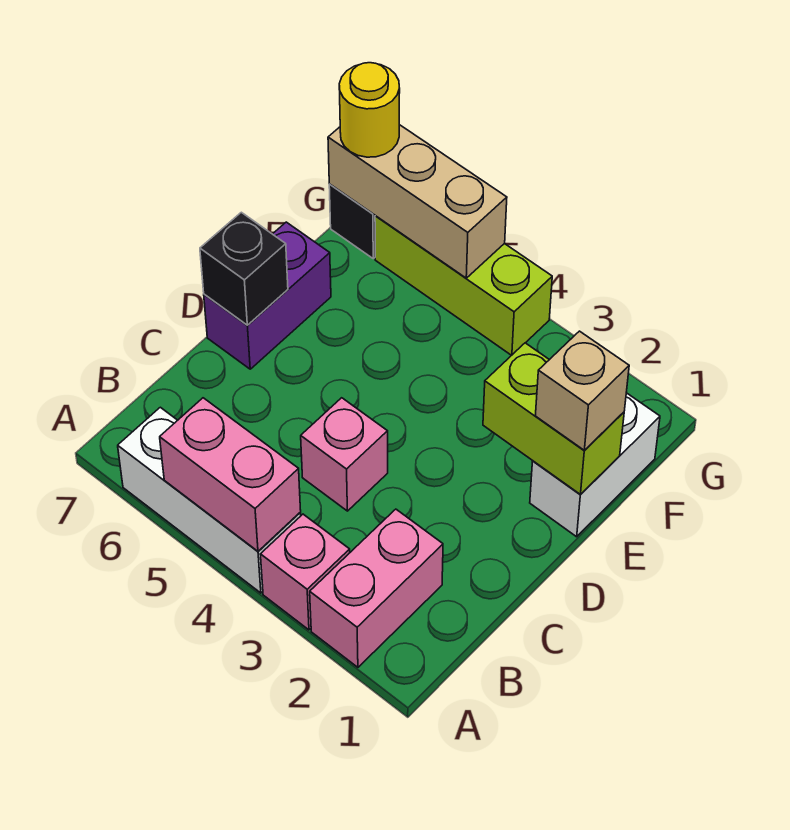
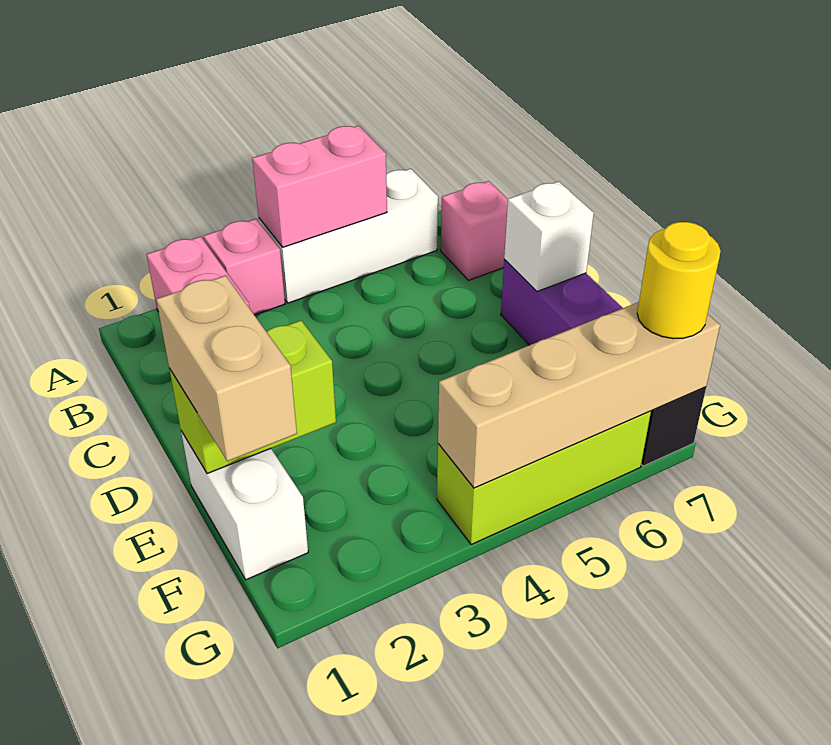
pink 1x1 brick [301,398,388,511] -> pink 1x1 brick moved to [441,181,508,280]
black 1x1 brick [200,212,288,325] -> white 1x1 brick [504,182,594,291]
tan 1x1 brick [535,331,629,450] -> tan 1x2 brick [156,276,297,461]
tan 1x3 brick [328,125,507,278] -> tan 1x4 brick [438,302,720,488]

